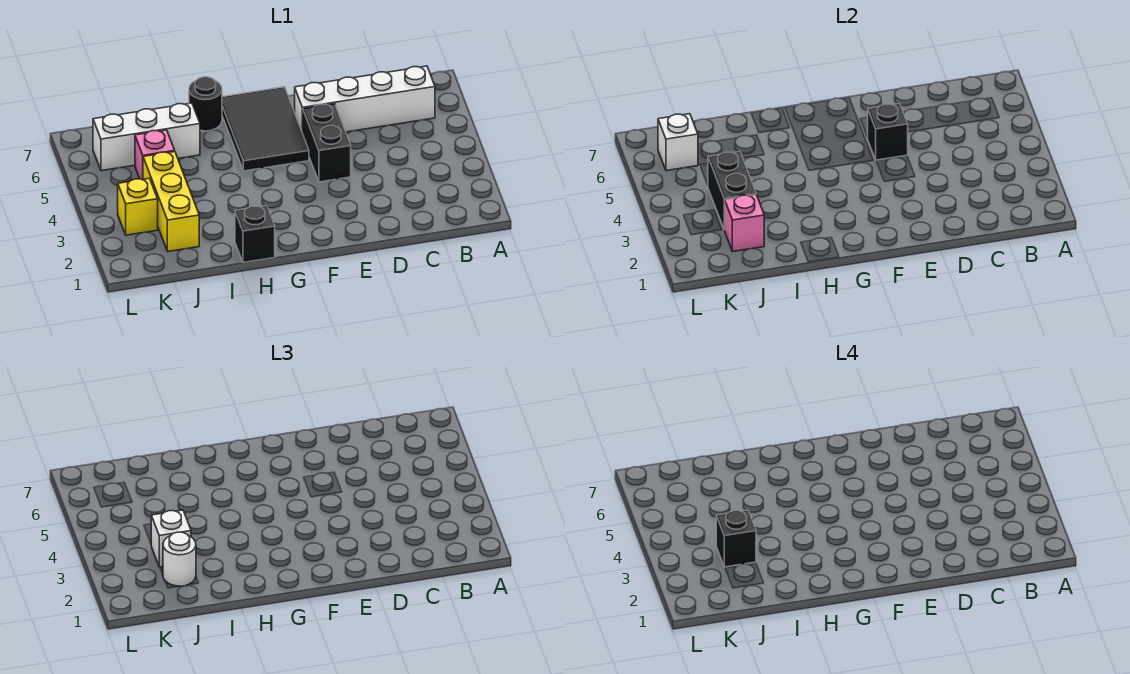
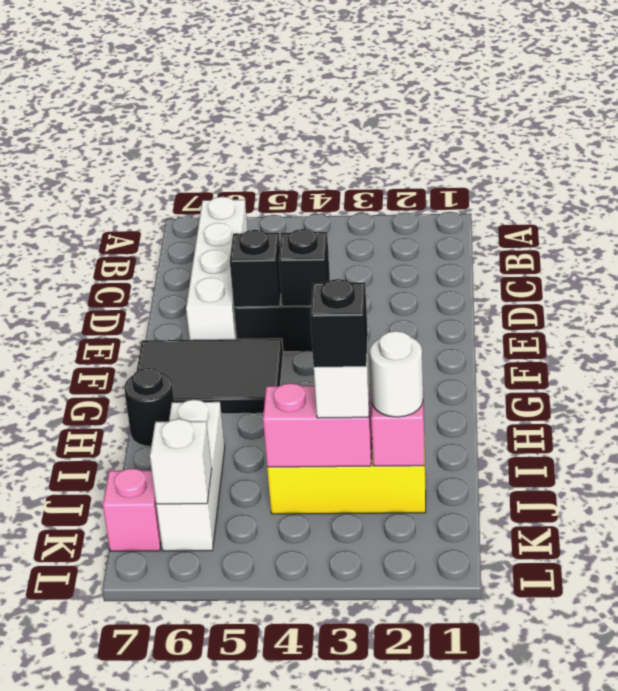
black 1x1 brick [235,206,275,263] -> black 1x1 brick moved to [279,229,330,306]
black 1x2 brick [708,152,756,230] -> pink 1x2 brick [263,383,372,467]
pink 1x1 brick [135,130,175,179] -> pink 1x1 brick moved to [103,468,161,551]
yellow 1x1 brick [118,178,158,235] -> none

